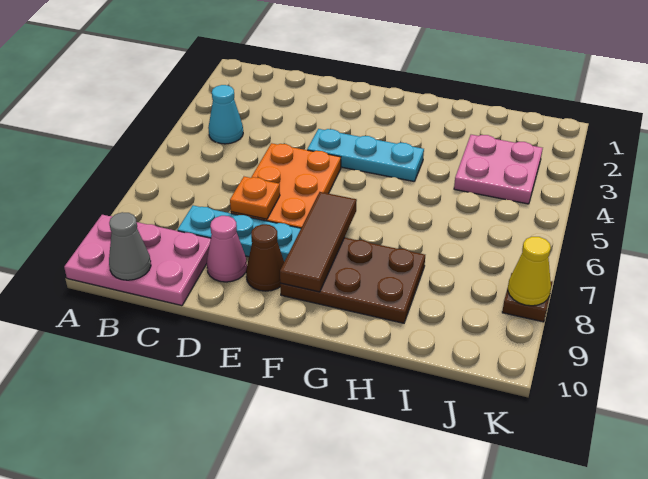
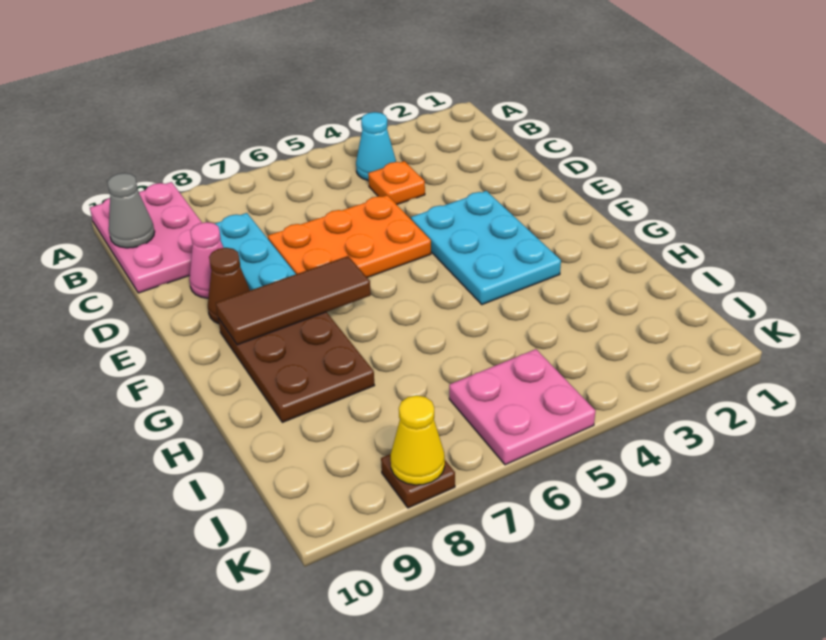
orange 1x1 plate [230,176,280,219] -> orange 1x1 plate moved to [368,161,425,205]
cyan 1x3 plate [307,129,424,181] -> cyan 2x3 plate [411,191,561,305]
pink 2x2 plate [454,135,543,204] -> pink 2x2 plate moved to [449,349,595,465]

